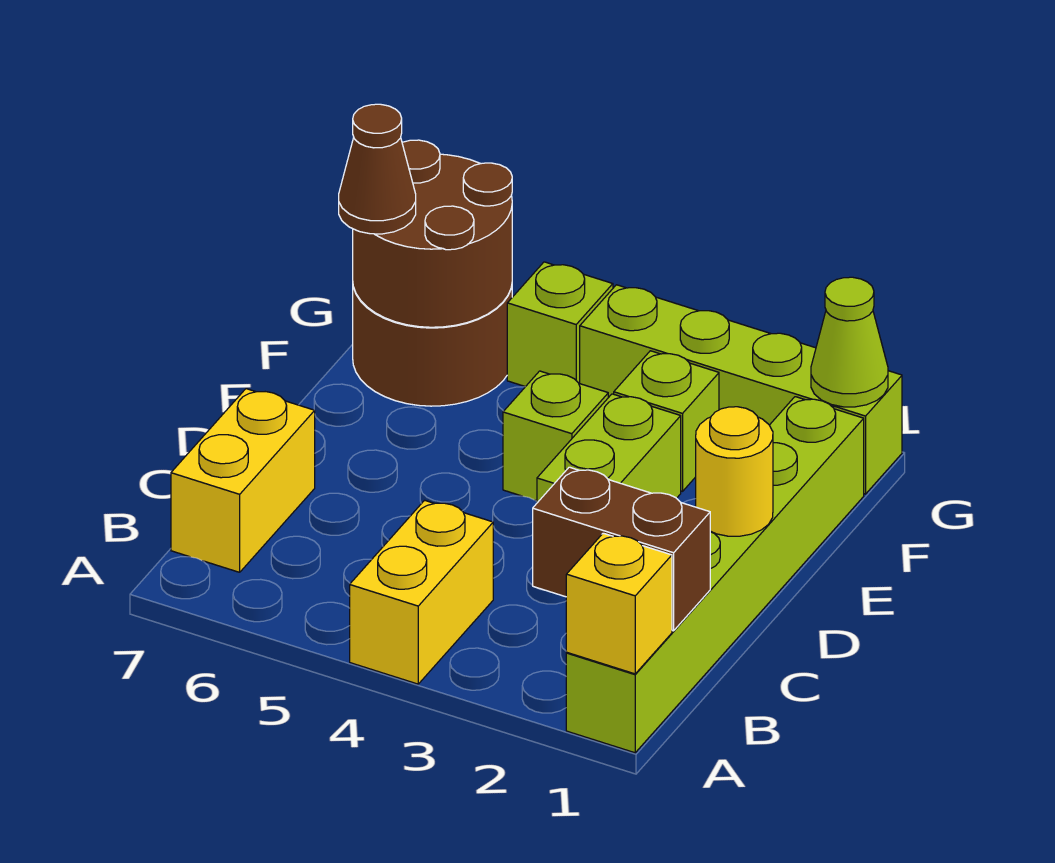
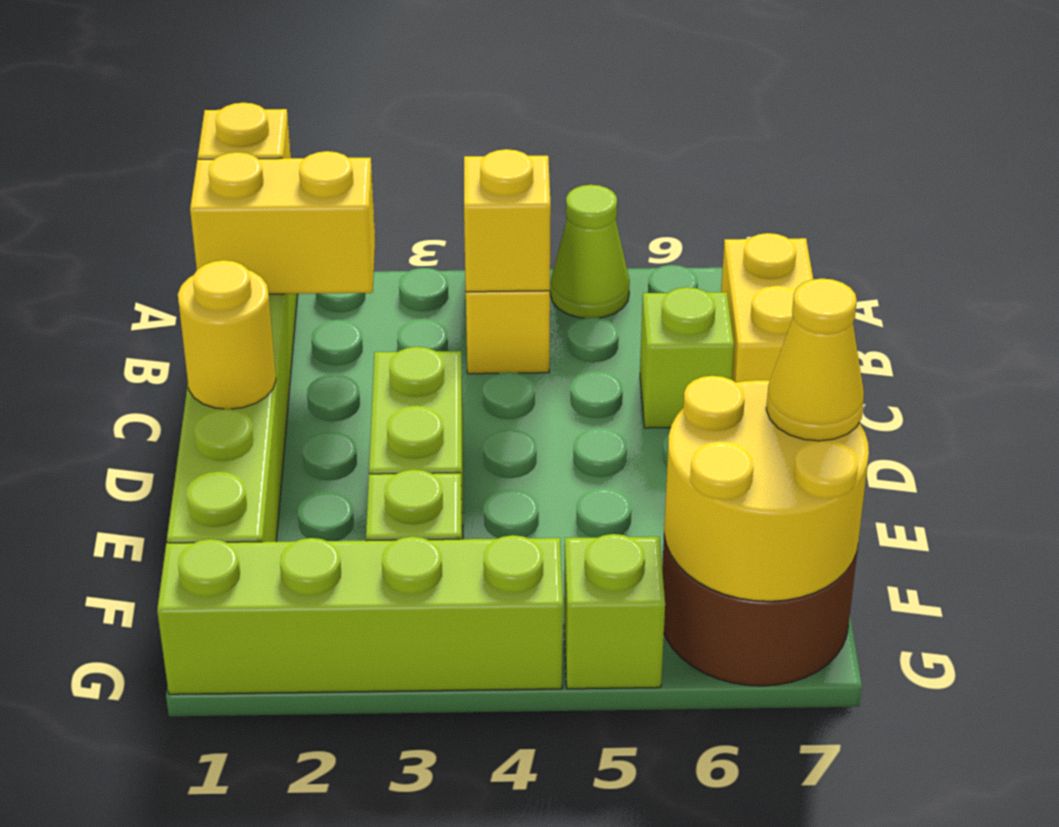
brown 1x2 brick [533,467,710,631] -> yellow 1x2 brick [190,151,375,294]
none -> yellow 1x1 brick [464,149,551,292]
lime 1x1 brick [503,371,608,501] -> lime 1x1 brick moved to [640,287,734,428]
brown 2x2 round brick [353,140,512,327] -> yellow 2x2 round brick [664,376,869,601]
brown 1x1 cone [339,104,416,234] -> yellow 1x1 cone [766,278,864,441]
lime 1x1 cone [811,277,888,407] -> lime 1x1 cone moved to [550,185,630,318]

